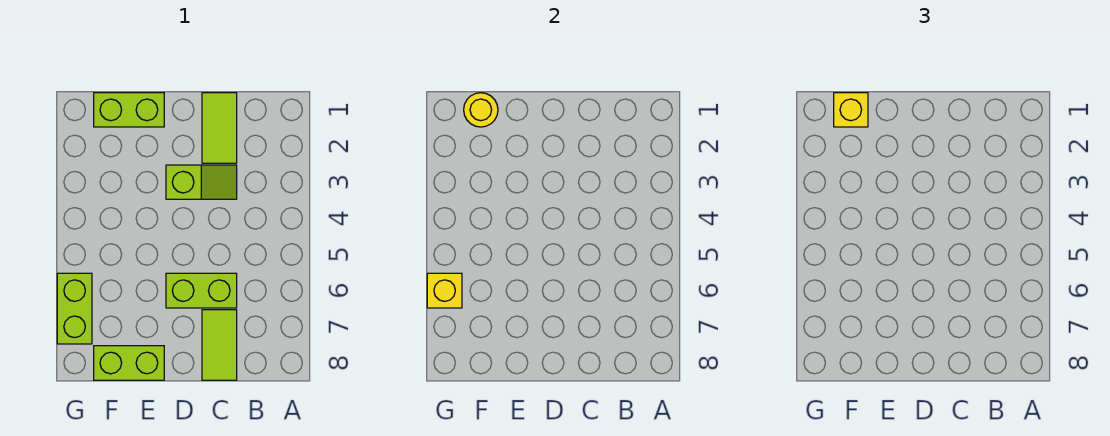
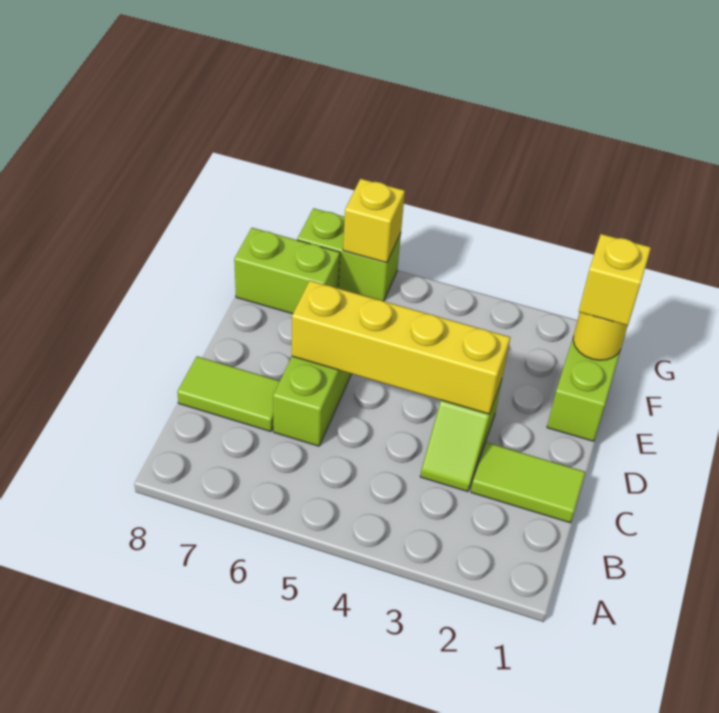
none -> yellow 1x4 brick [292,281,510,414]
lime 1x2 brick [94,346,164,380] -> lime 1x2 brick turned to [234,228,340,314]

